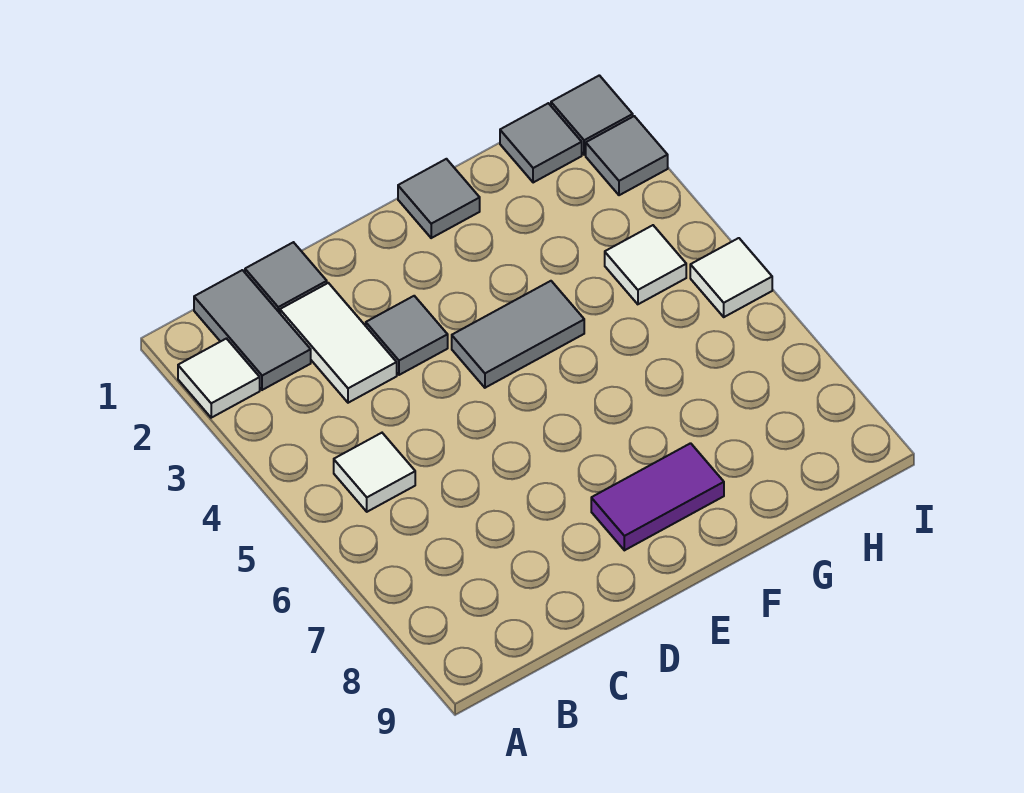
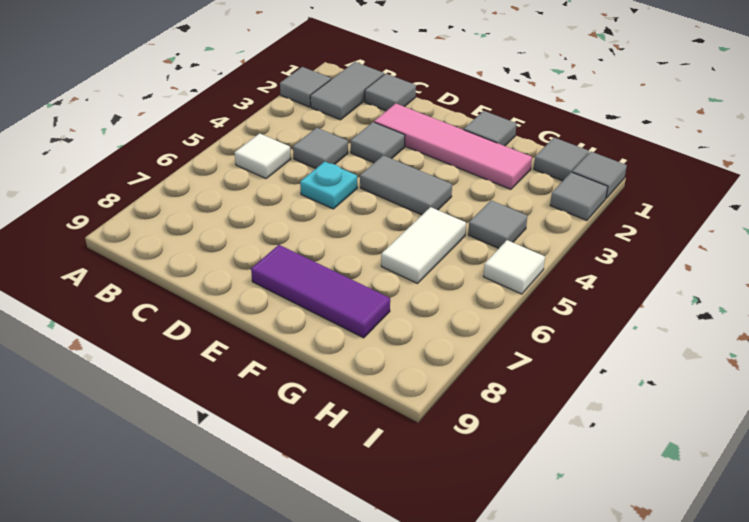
white 1x1 tile [178,339,260,418] -> grey 1x1 tile [280,67,331,107]
white 1x2 tile [280,283,397,403] -> white 1x2 tile moved to [381,207,466,284]
none -> grey 1x1 tile [293,128,348,169]
none -> pink 1x4 tile [374,103,532,189]
none -> cyan 1x1 plate [300,162,357,209]
purple 1x2 tile [591,443,724,550] -> purple 1x3 tile [251,245,390,338]
white 1x1 tile [605,225,686,304] -> grey 1x1 tile [468,200,527,248]

